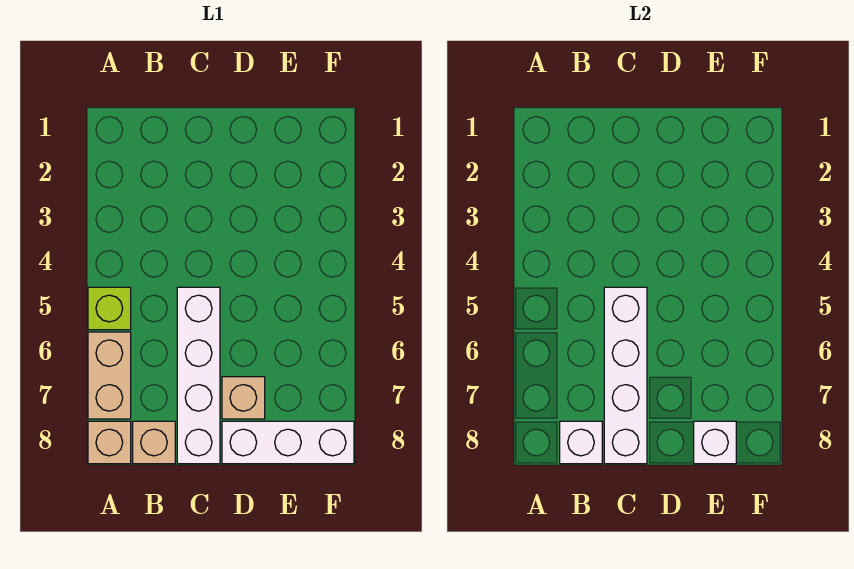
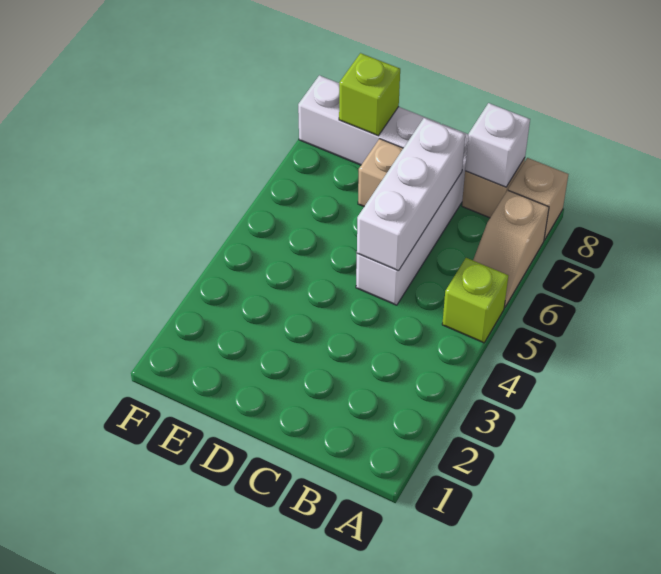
tan 1x2 brick [88,332,131,419] -> tan 1x2 slope [473,190,549,308]
white 1x4 brick [604,287,647,464] -> white 1x3 brick [357,118,465,271]
white 1x1 brick [694,421,736,464] -> lime 1x1 brick [339,53,400,136]

